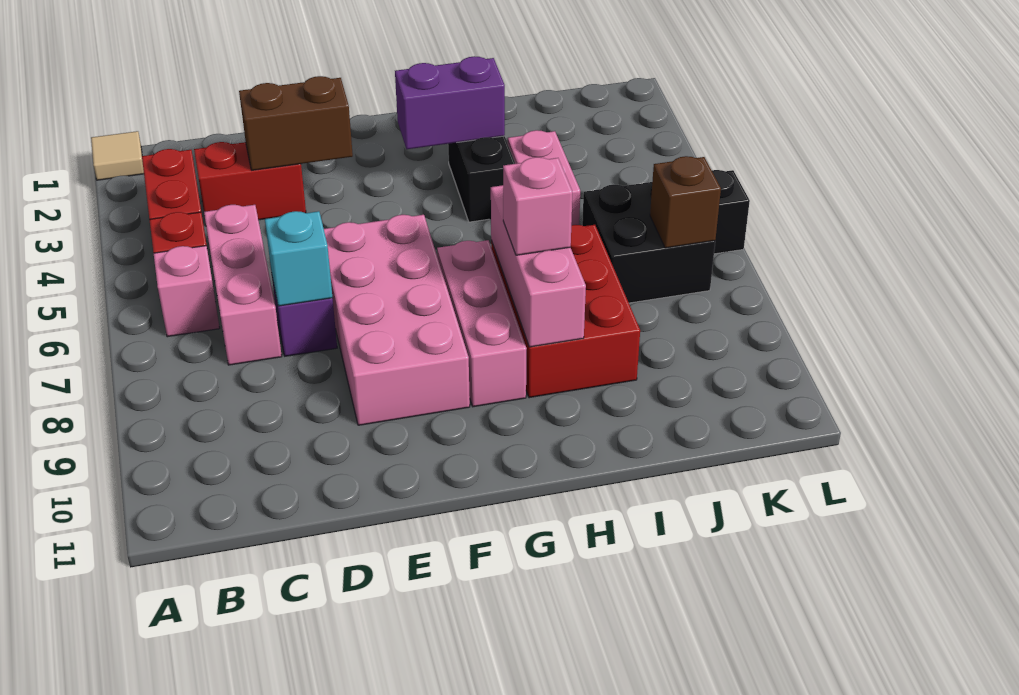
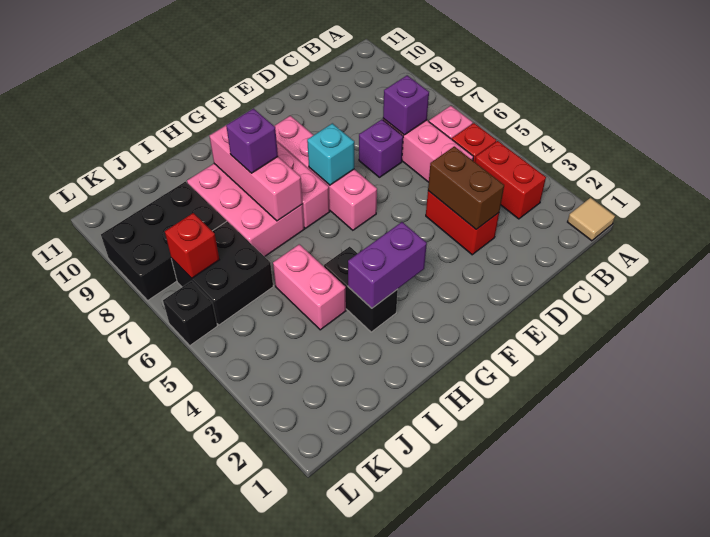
red 1x2 brick [194,142,306,220] -> red 1x2 brick turned to [426,191,499,255]
none -> purple 1x1 brick [383,75,429,135]
brown 1x2 brick [239,76,353,170] -> brown 1x2 brick turned to [428,146,504,229]
cyan 1x1 brick [265,211,333,306] -> cyan 1x1 brick moved to [307,123,354,185]
pink 2x4 brick [324,215,470,425] -> pink 1x4 brick [275,116,377,230]
red 2x3 brick [491,225,640,398] -> pink 2x3 brick [187,164,304,257]
pink 1x1 brick [503,157,572,255] -> purple 1x1 brick [226,109,278,173]
none -> black 2x3 brick [101,181,226,300]
brown 1x1 brick [650,156,721,248] -> red 1x1 brick [165,213,219,278]

